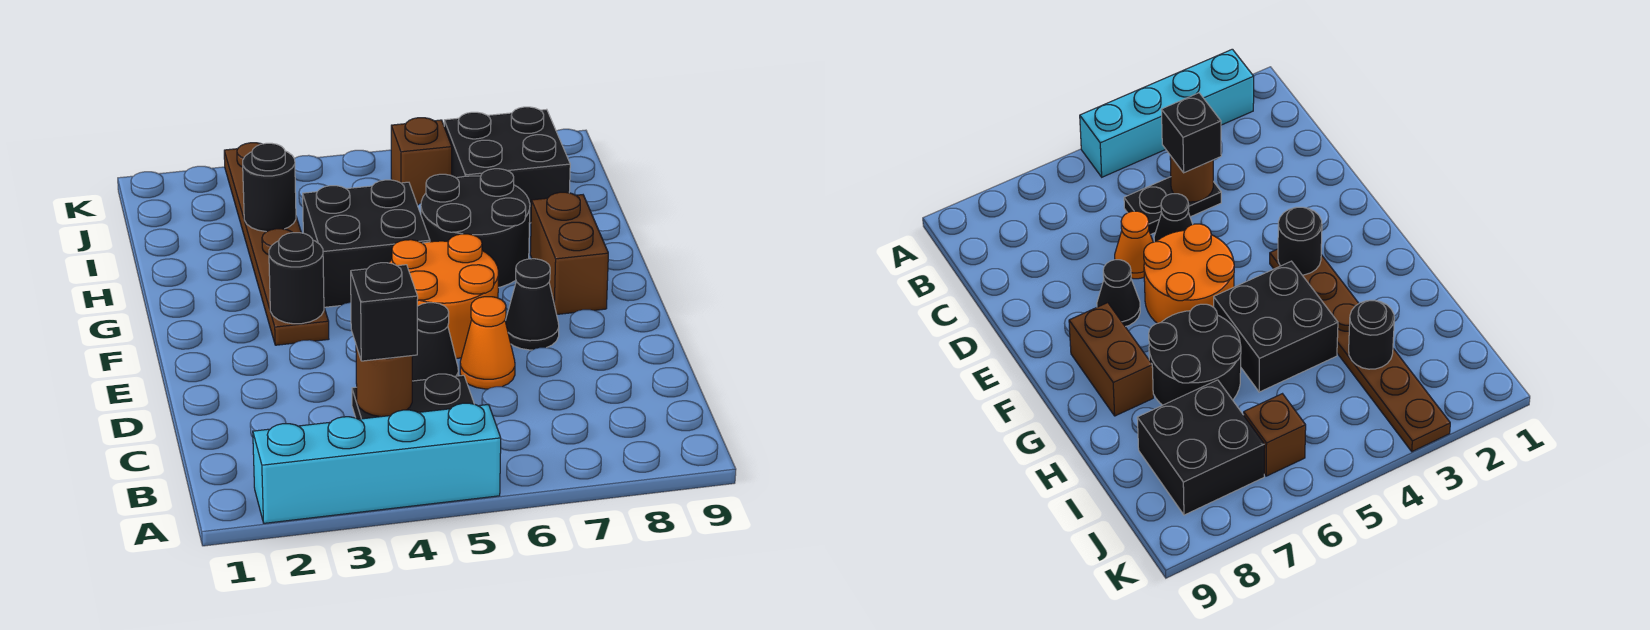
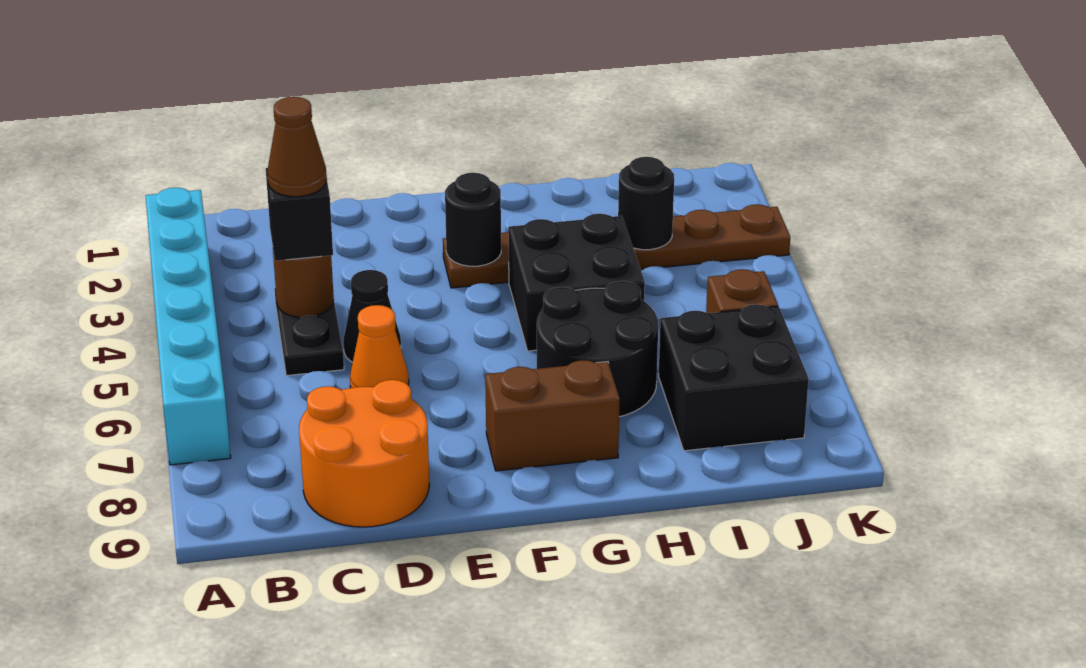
cyan 1x4 brick [253,403,501,523] -> cyan 1x6 brick [145,188,231,465]
none -> brown 1x1 cone [267,97,327,197]
orange 2x2 round brick [389,234,498,359] -> orange 2x2 round brick moved to [299,380,430,527]
black 1x1 cone [505,259,559,350] -> none

